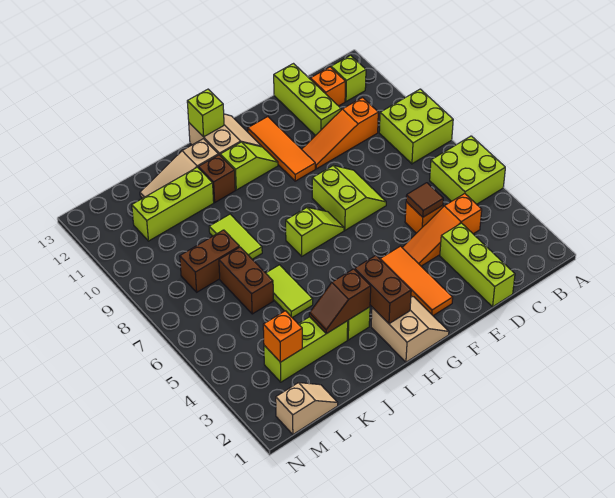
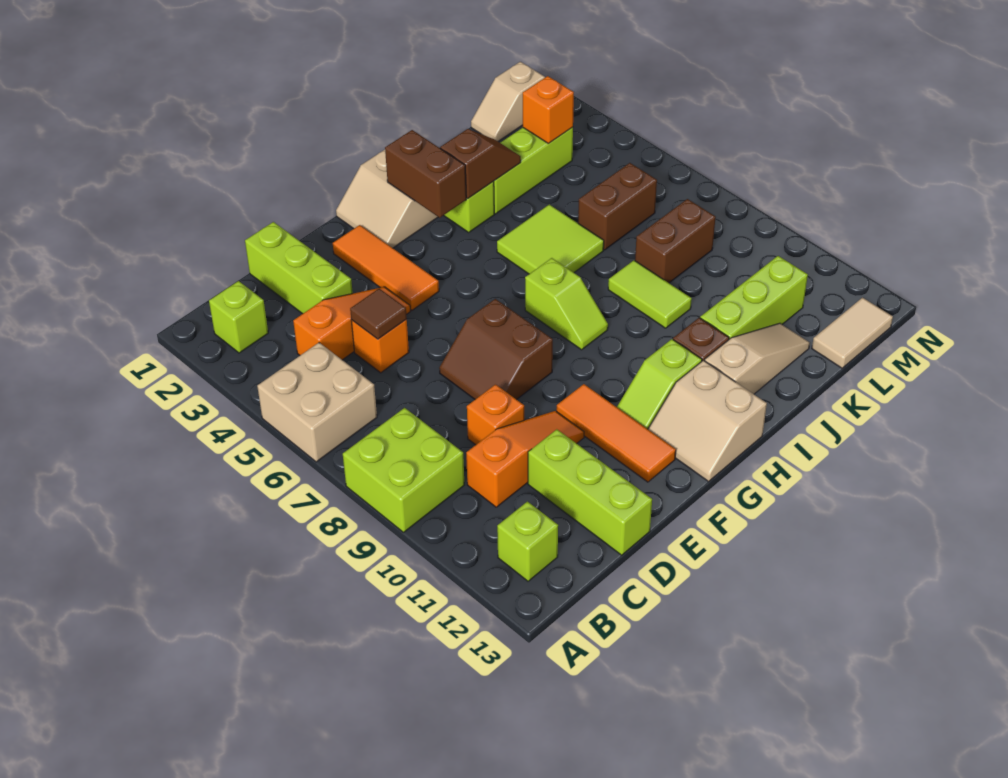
lime 2x2 brick [430,136,505,204] -> tan 2x2 brick [257,343,377,462]
orange 1x1 brick [310,67,345,106] -> orange 1x1 brick moved to [467,385,524,445]
lime 2x2 slope [312,166,386,230] -> brown 2x2 slope [439,299,553,400]
lime 1x2 slope [286,207,344,256] -> lime 1x2 slope turned to [525,258,608,350]
lime 1x1 brick [187,89,224,137] -> lime 1x1 brick moved to [209,281,268,353]
lime 1x2 tile [266,265,313,318] -> lime 2x2 tile [497,205,604,274]
brown 1x2 brick [219,247,273,314] -> brown 1x2 brick turned to [578,163,657,250]
none -> tan 1x2 tile [812,298,893,368]

